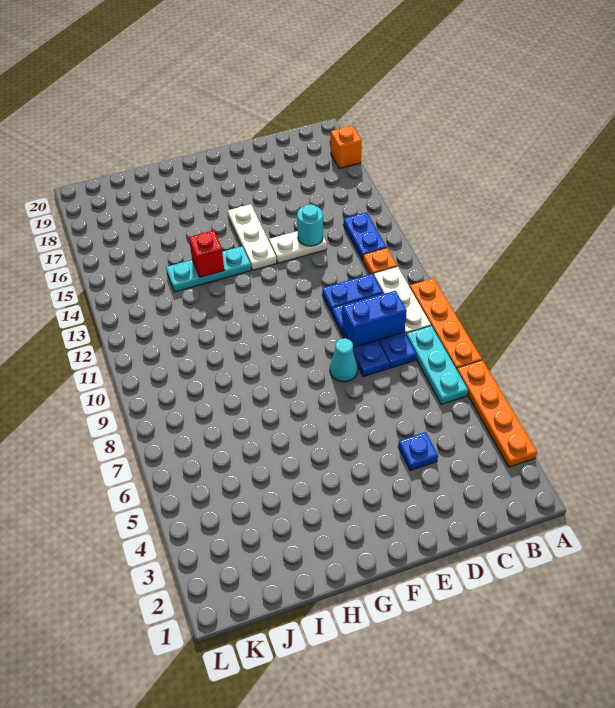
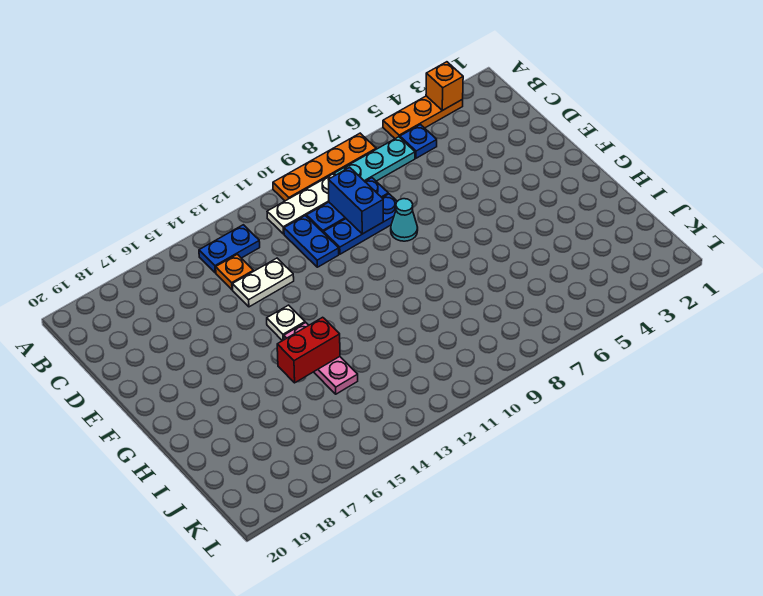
orange 1x4 plate [457,360,537,467] -> orange 1x3 plate [383,96,463,139]
orange 1x1 brick [331,126,362,169] -> orange 1x1 brick moved to [426,62,463,111]
orange 1x1 plate [363,248,397,275] -> orange 1x1 plate moved to [216,254,254,290]
blue 1x1 plate [398,432,438,470] -> blue 1x1 plate moved to [400,125,437,158]
white 1x2 plate [269,231,327,263] -> white 1x2 plate turned to [233,258,294,307]
cyan 1x1 round brick [297,204,323,246] -> none
white 1x3 plate [228,204,276,270] -> white 1x1 plate [267,305,305,341]
cyan 1x3 plate [166,246,251,292] -> pink 1x3 plate [284,323,358,394]
red 1x1 brick [189,230,224,277] -> red 1x2 brick [277,317,340,383]

